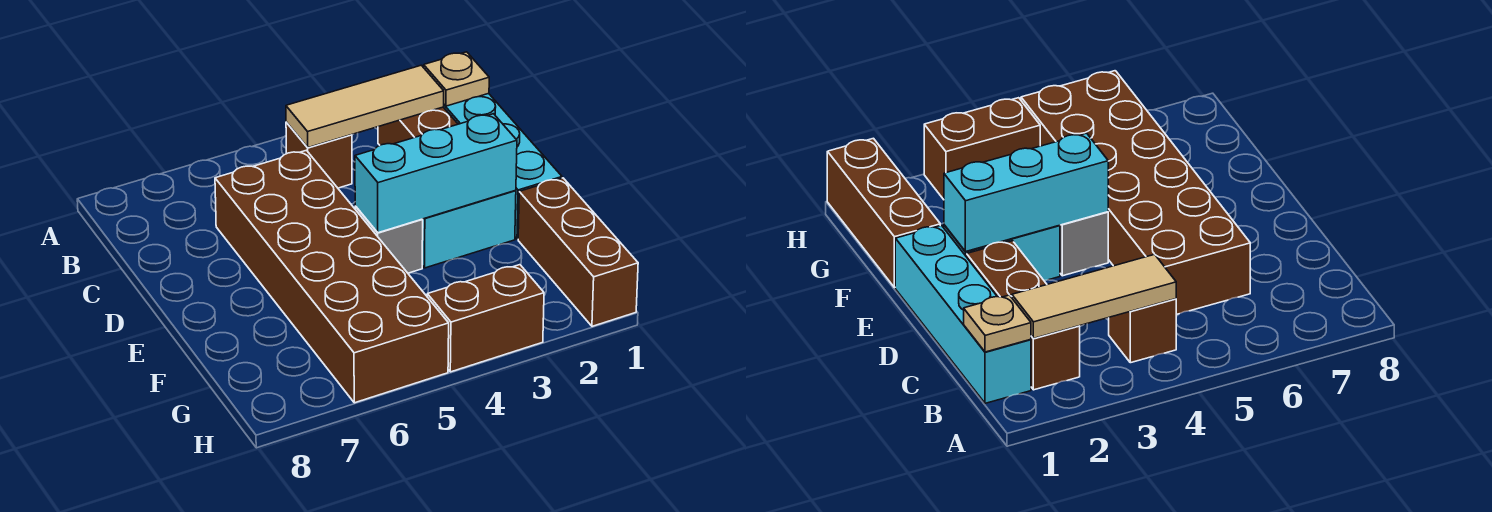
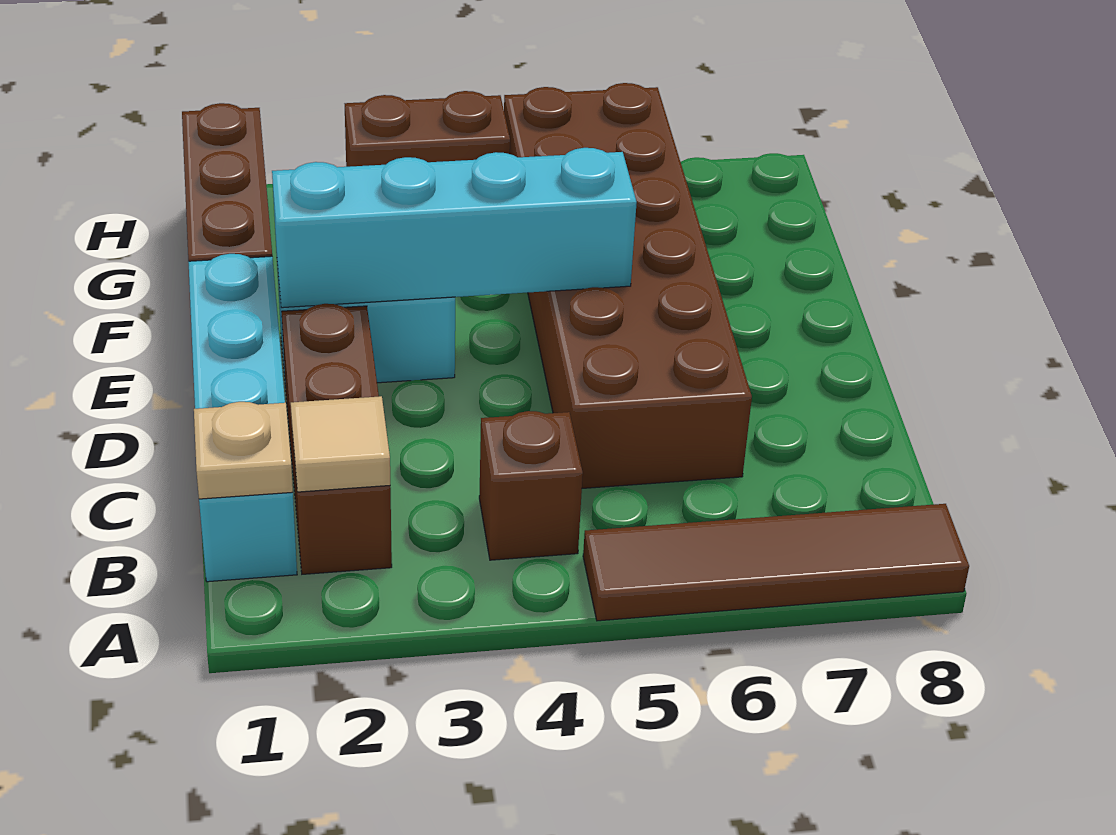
none -> brown 1x4 tile [583,504,969,621]
tan 1x3 tile [286,65,444,148] -> tan 1x1 tile [291,396,390,492]
cyan 1x3 brick [355,114,517,233] -> cyan 1x4 brick [272,148,637,308]
grey 1x1 brick [355,206,423,273] -> none

